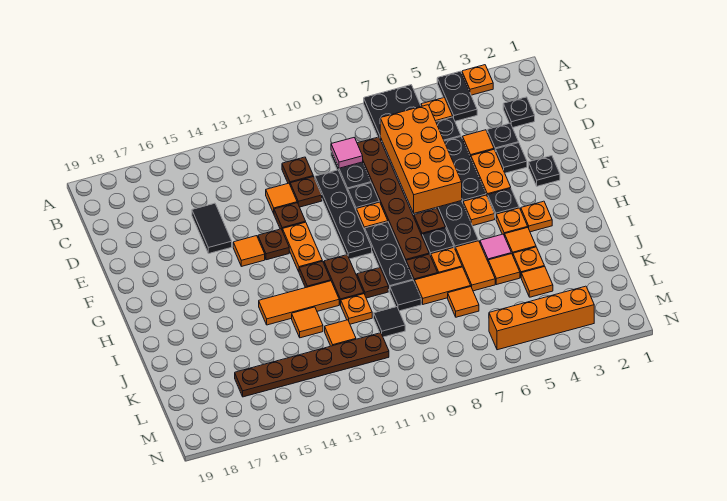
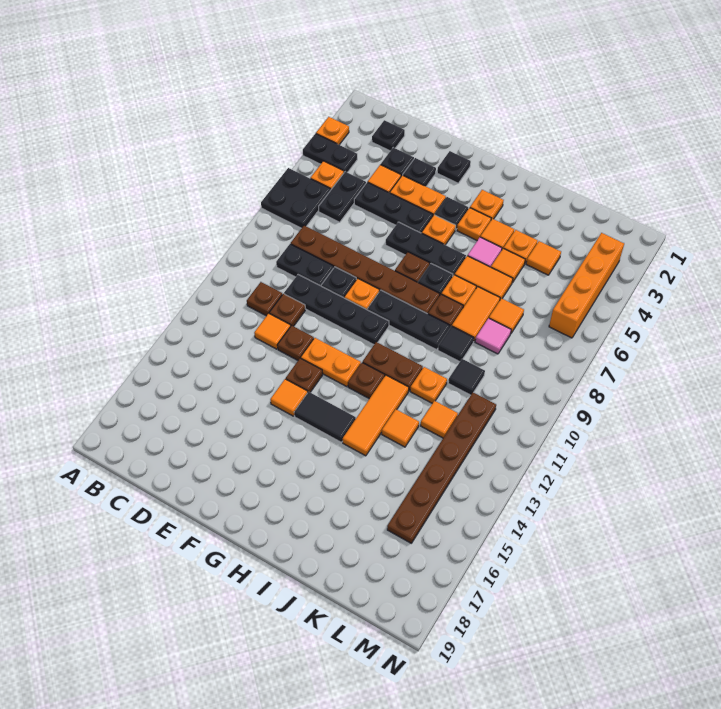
orange 2x4 brick [380,105,462,213] -> none
pink 1x1 tile [331,138,363,168] -> pink 1x1 tile moved to [475,318,511,354]
black 1x2 tile [192,203,232,254] -> black 1x2 tile moved to [294,392,356,442]
brown 1x1 plate [357,268,388,298] -> none

